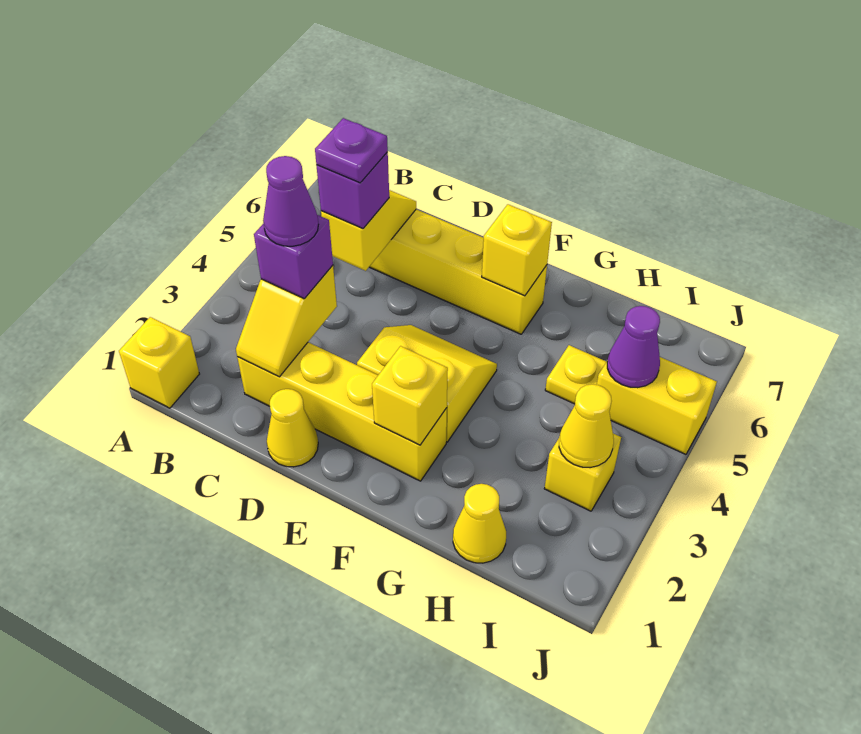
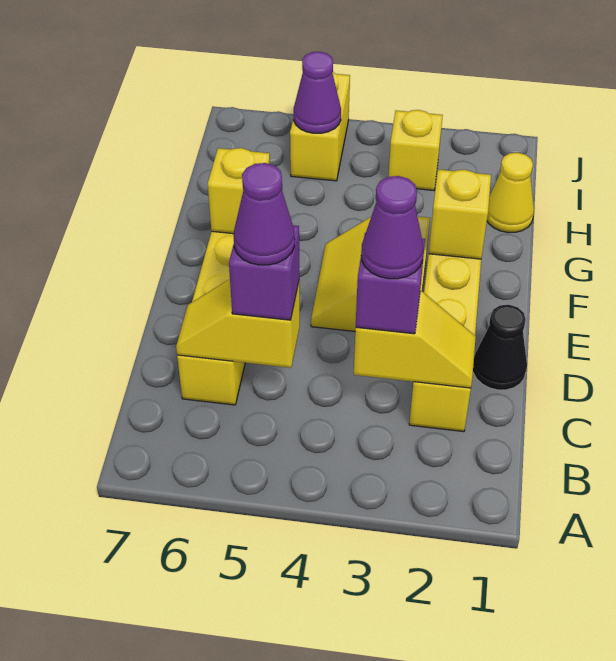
yellow 1x1 brick [119,317,199,408] -> none
purple 1x1 plate [315,118,388,183] -> purple 1x1 cone [234,163,295,265]
yellow 1x1 cone [267,389,318,467] -> black 1x1 cone [473,305,527,390]
yellow 1x1 plate [545,345,606,404] -> none
yellow 1x1 cone [559,384,614,468] -> none

